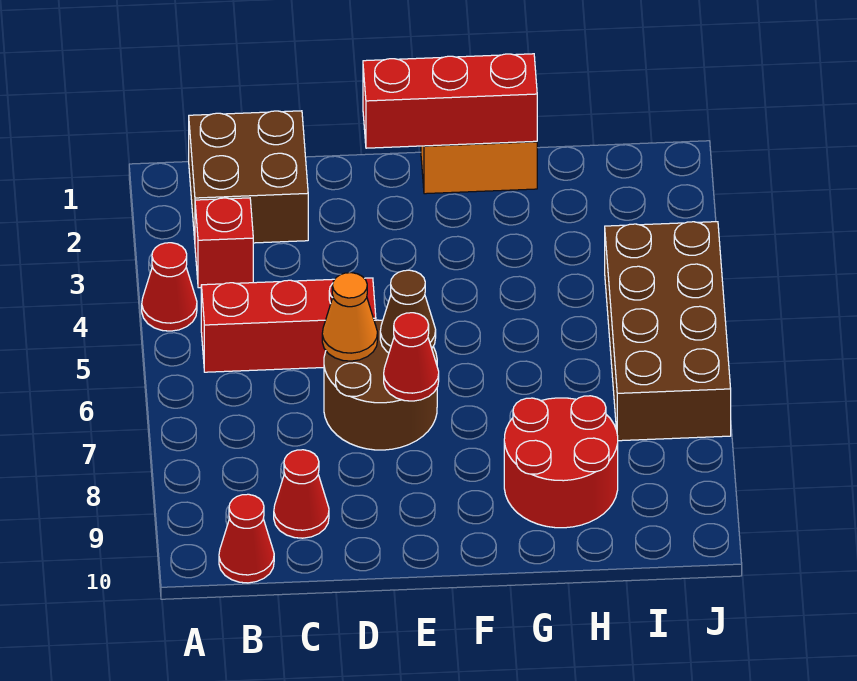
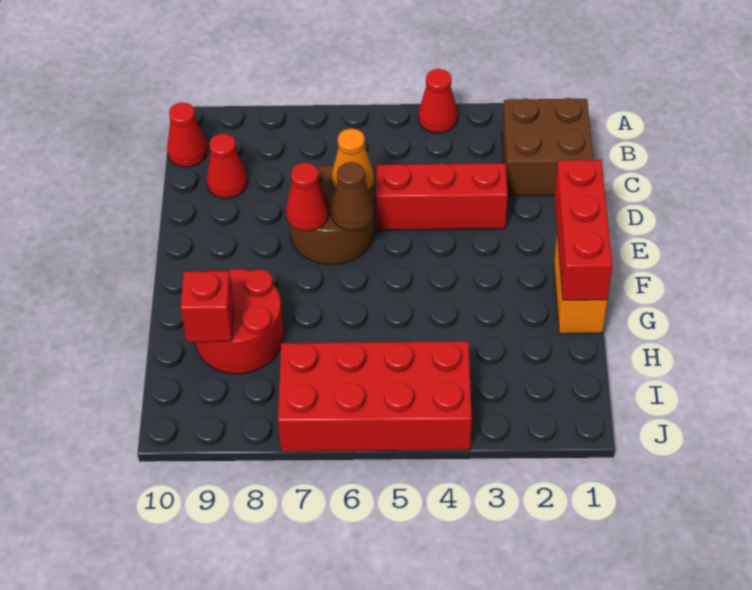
red 1x1 brick [195,198,253,288] -> red 1x1 brick moved to [181,271,234,342]
red 1x3 brick [201,278,376,372] -> red 1x3 brick turned to [376,163,508,230]
brown 2x4 brick [605,222,731,441] -> red 2x4 brick [278,341,472,452]

